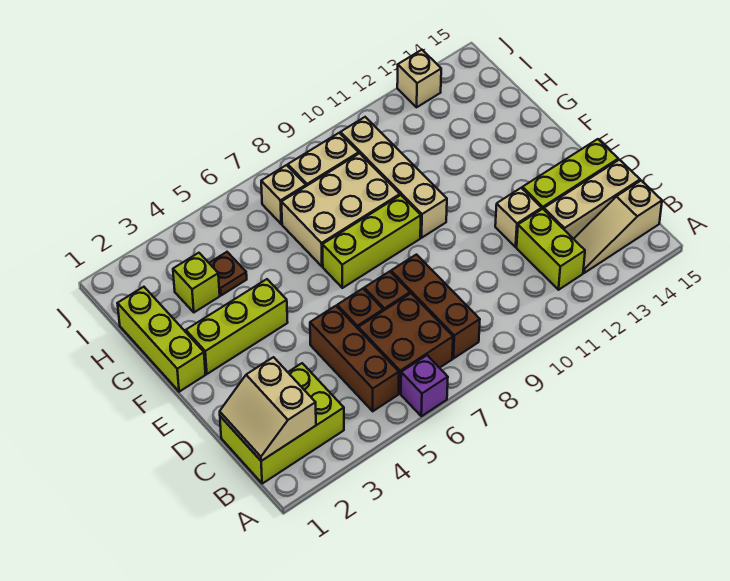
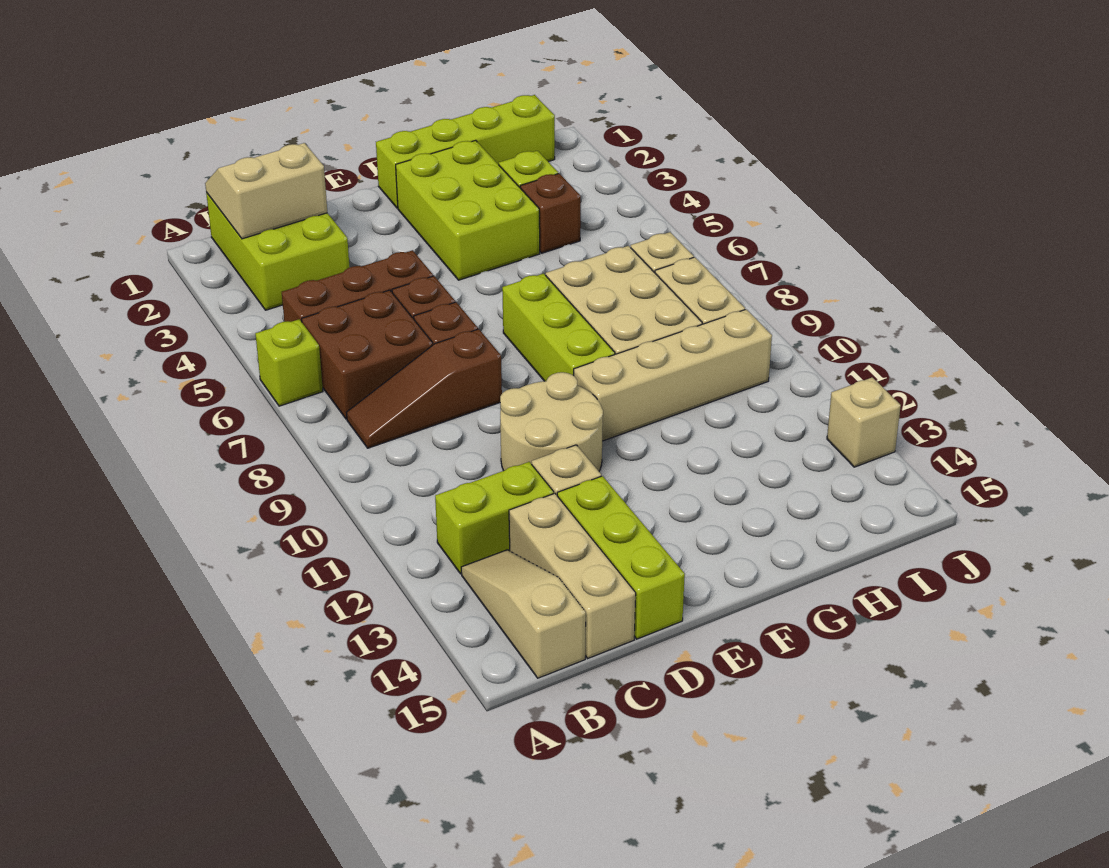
purple 1x1 brick [401,355,448,416] -> lime 1x1 brick [255,319,323,406]
brown 1x3 brick [391,255,480,358] -> brown 1x3 slope [347,329,502,448]
none -> tan 2x2 round brick [500,372,603,471]
lime 1x3 brick [117,287,206,392] -> lime 1x4 brick [376,95,555,208]
lime 1x3 brick [186,279,288,374] -> lime 2x3 brick [396,140,540,280]
brown 1x1 plate [209,252,247,295] -> brown 1x1 brick [520,174,581,253]

